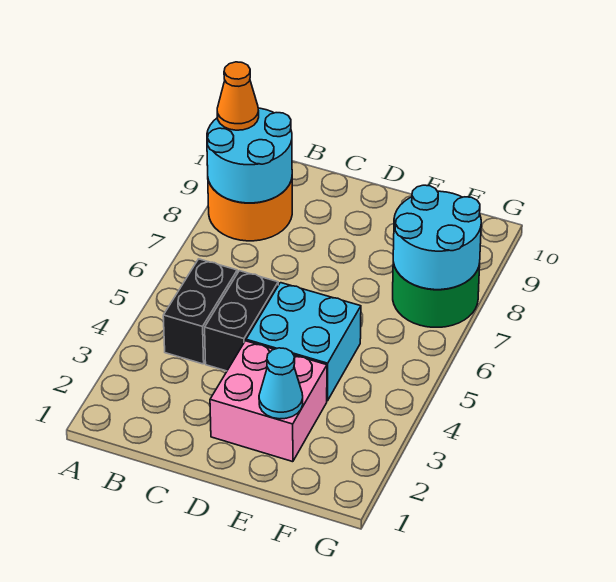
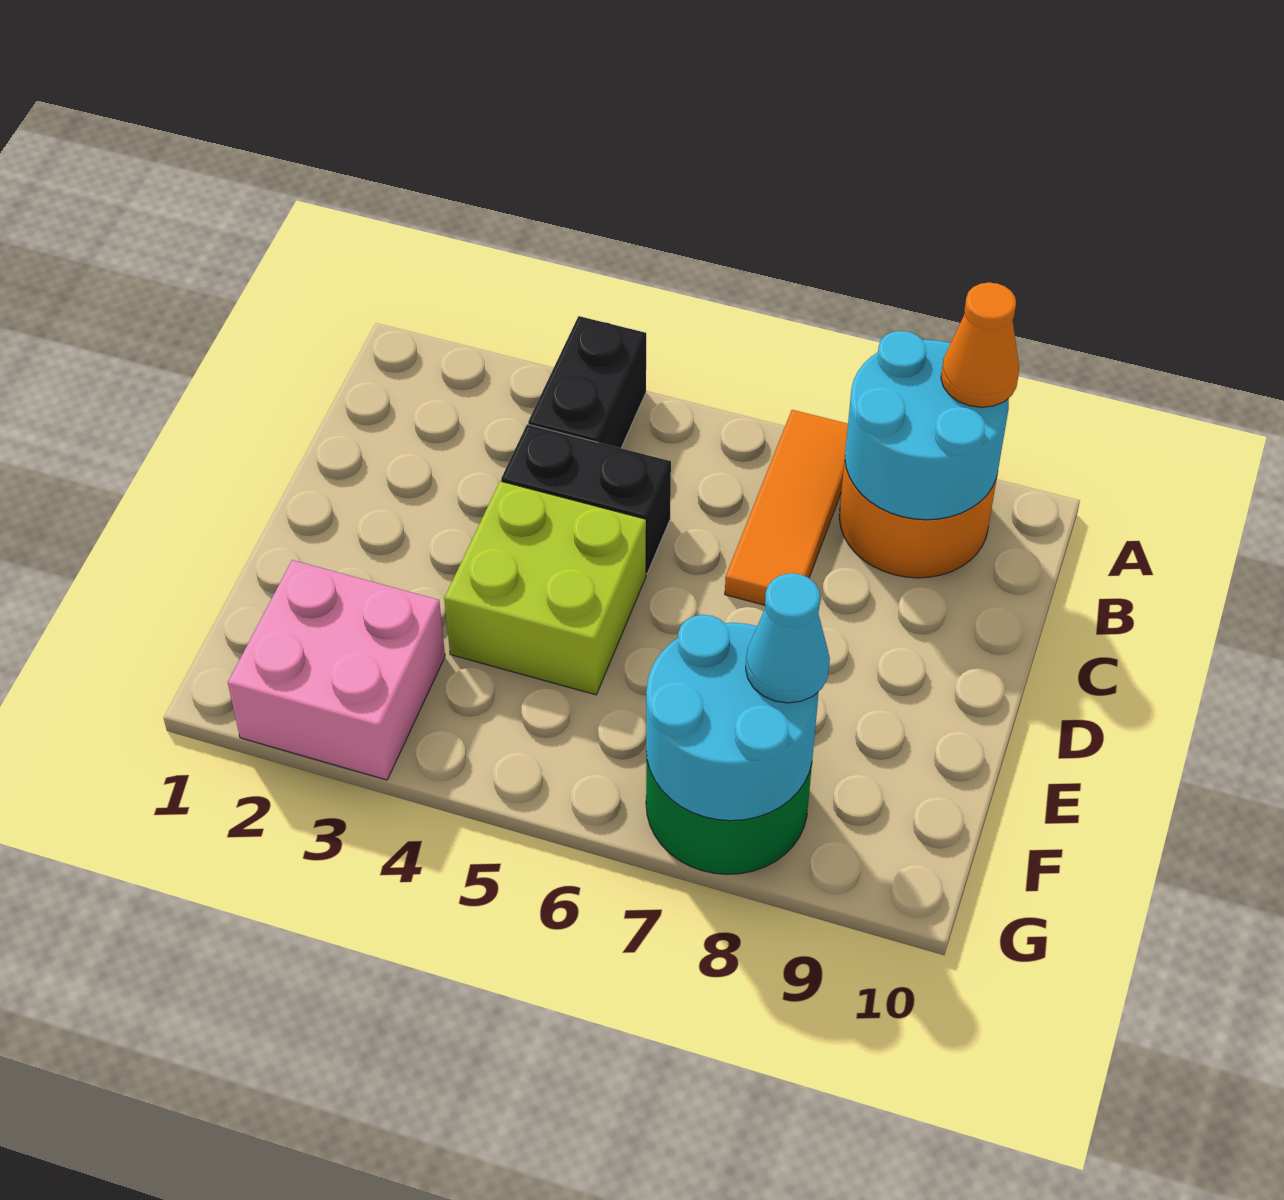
none -> orange 1x3 tile [725,410,848,605]
black 1x2 brick [163,259,237,364] -> black 1x2 brick turned to [528,316,646,448]
pink 2x2 brick [210,341,327,462] -> pink 2x2 brick moved to [228,560,445,780]
cyan 2x2 brick [246,283,361,401] -> lime 2x2 brick [444,481,646,695]
cyan 1x1 cone [259,348,303,419] -> cyan 1x1 cone moved to [746,573,830,703]

